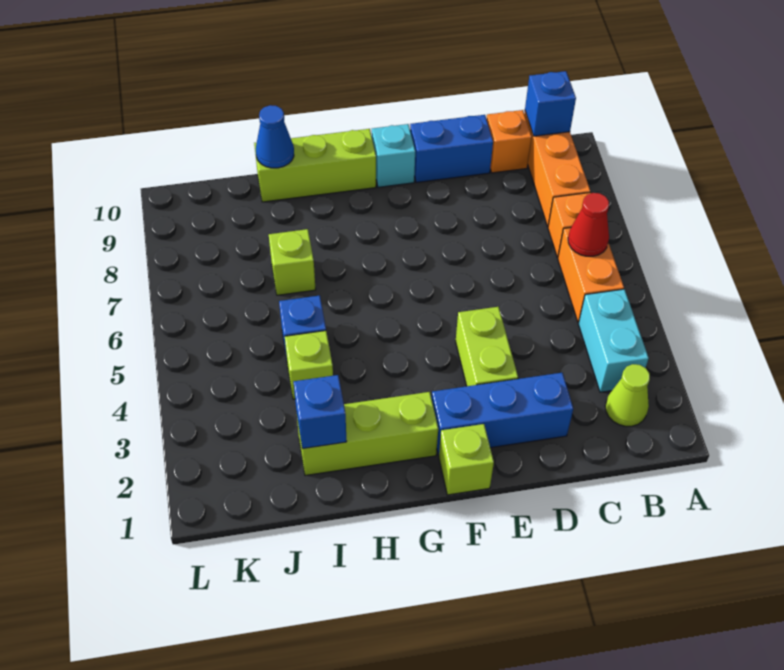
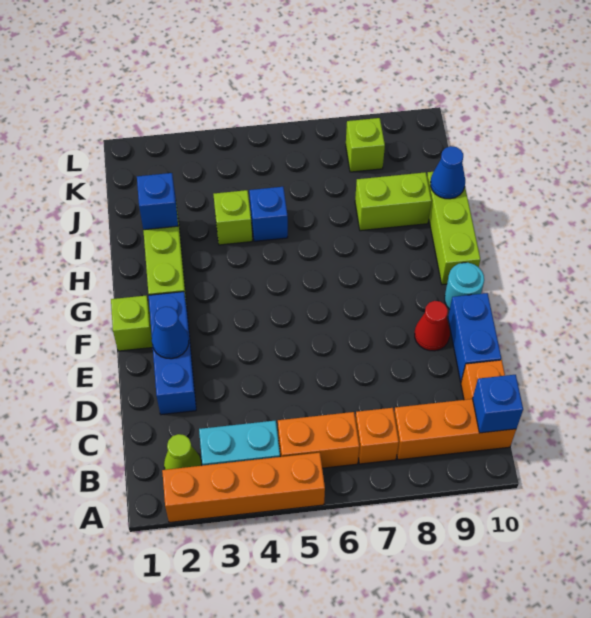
none -> orange 1x4 brick [162,453,325,523]
red 1x1 cone [568,193,609,256] -> red 1x1 cone moved to [415,301,450,351]
none -> blue 1x1 cone [152,307,189,359]
lime 1x2 brick [456,307,518,386] -> lime 1x2 brick moved to [355,172,432,231]
cyan 1x1 brick [372,124,415,187] -> cyan 1x1 round brick [445,263,484,309]
lime 1x1 brick [269,229,316,295] -> lime 1x1 brick moved to [346,118,385,172]

